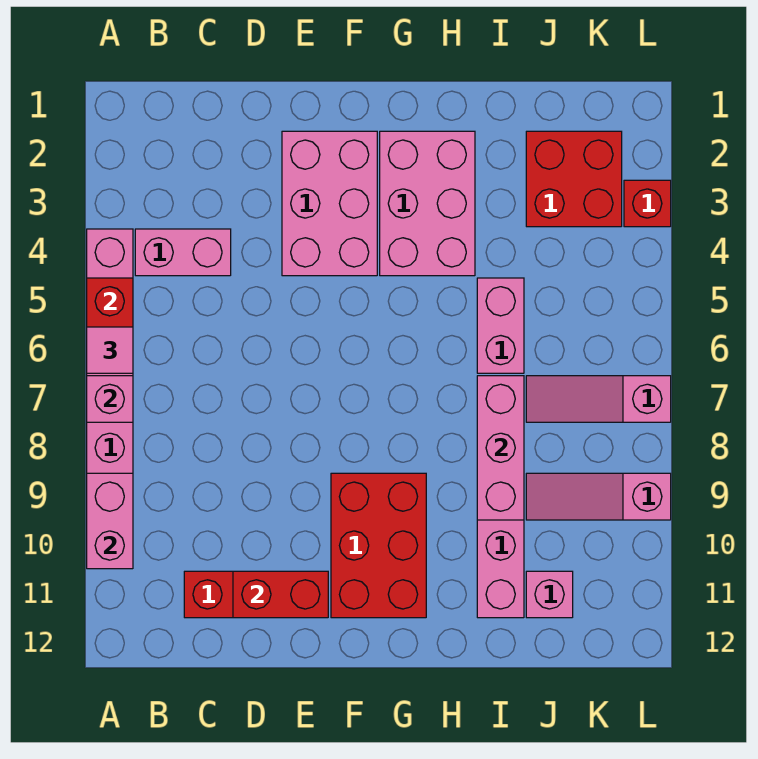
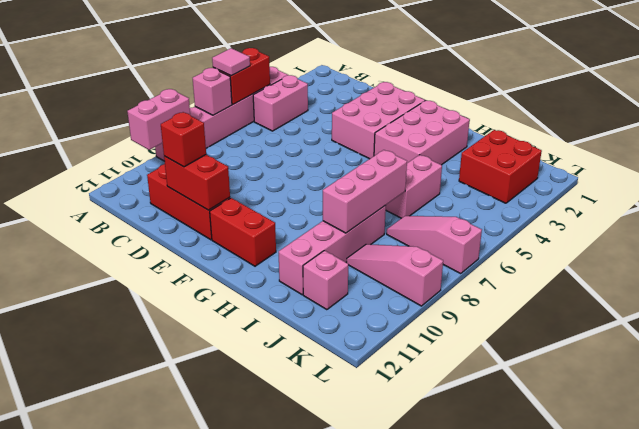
pink 1x2 brick [135,229,231,276] -> pink 1x2 brick turned to [253,75,308,131]
red 2x3 brick [331,473,426,618] -> red 1x2 brick [210,198,276,266]
red 1x1 brick [624,180,671,227] -> red 1x1 brick moved to [161,112,206,167]

